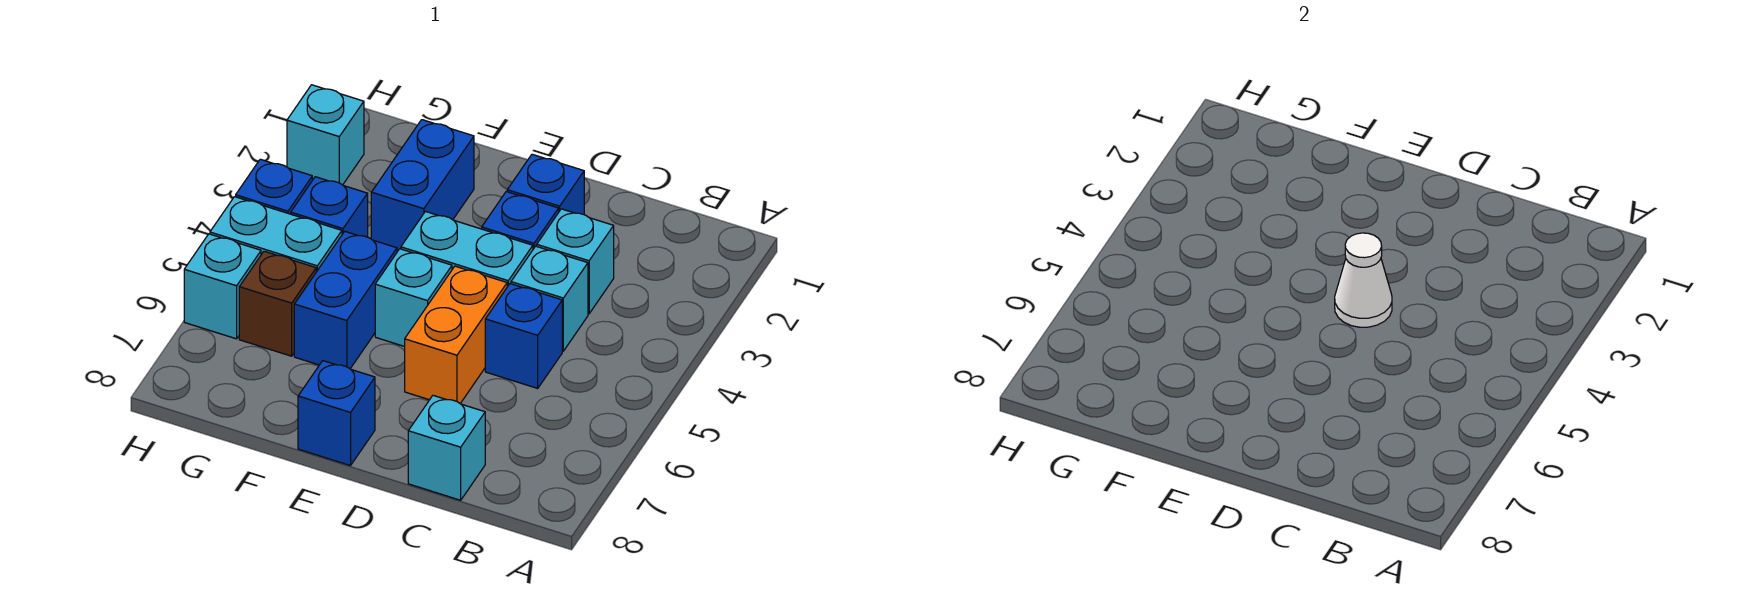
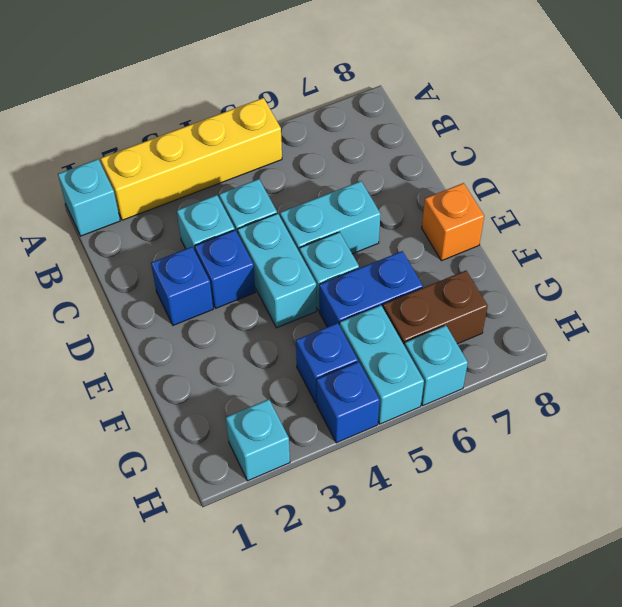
none -> yellow 1x4 brick [100,98,282,220]
blue 1x1 brick [485,284,562,388] -> none
cyan 1x1 brick [408,395,485,500] -> cyan 1x1 brick moved to [58,159,120,236]
white 1x1 cone [1335,233,1392,327] -> none
orange 1x2 brick [405,266,507,403] -> cyan 1x2 brick [280,181,381,254]
blue 1x1 brick [298,361,375,466] -> orange 1x1 brick [422,183,484,261]
blue 1x2 brick [371,120,474,252] -> none
brown 1x1 brick [239,251,316,356] -> brown 1x2 brick [383,271,488,346]

